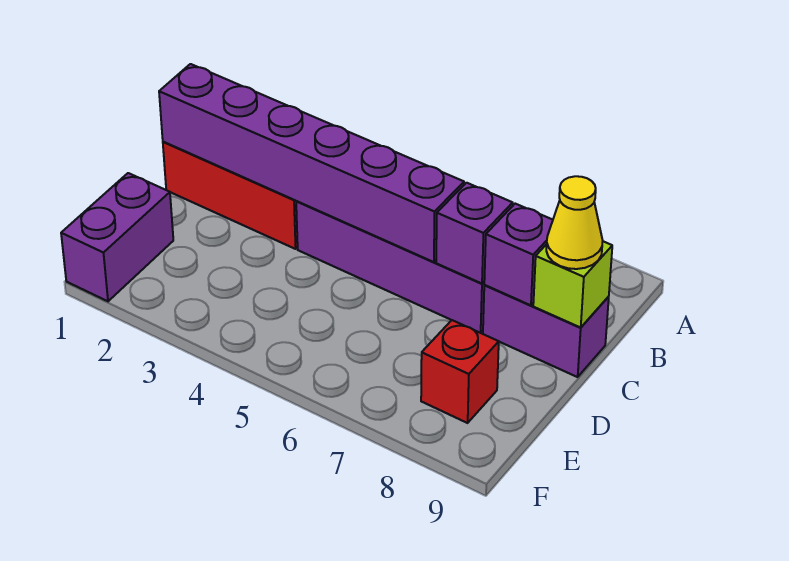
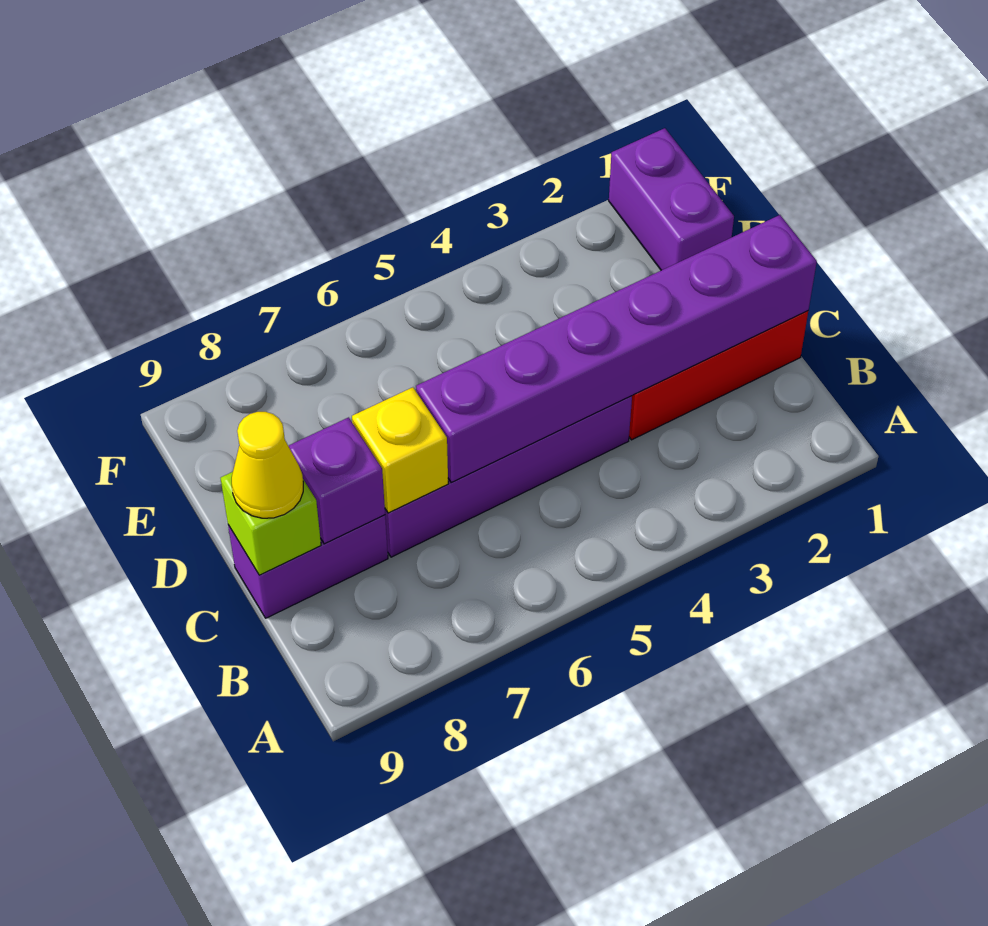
purple 1x1 brick [436,183,513,283] -> yellow 1x1 brick [352,387,448,513]
red 1x1 brick [421,320,499,423] -> none

